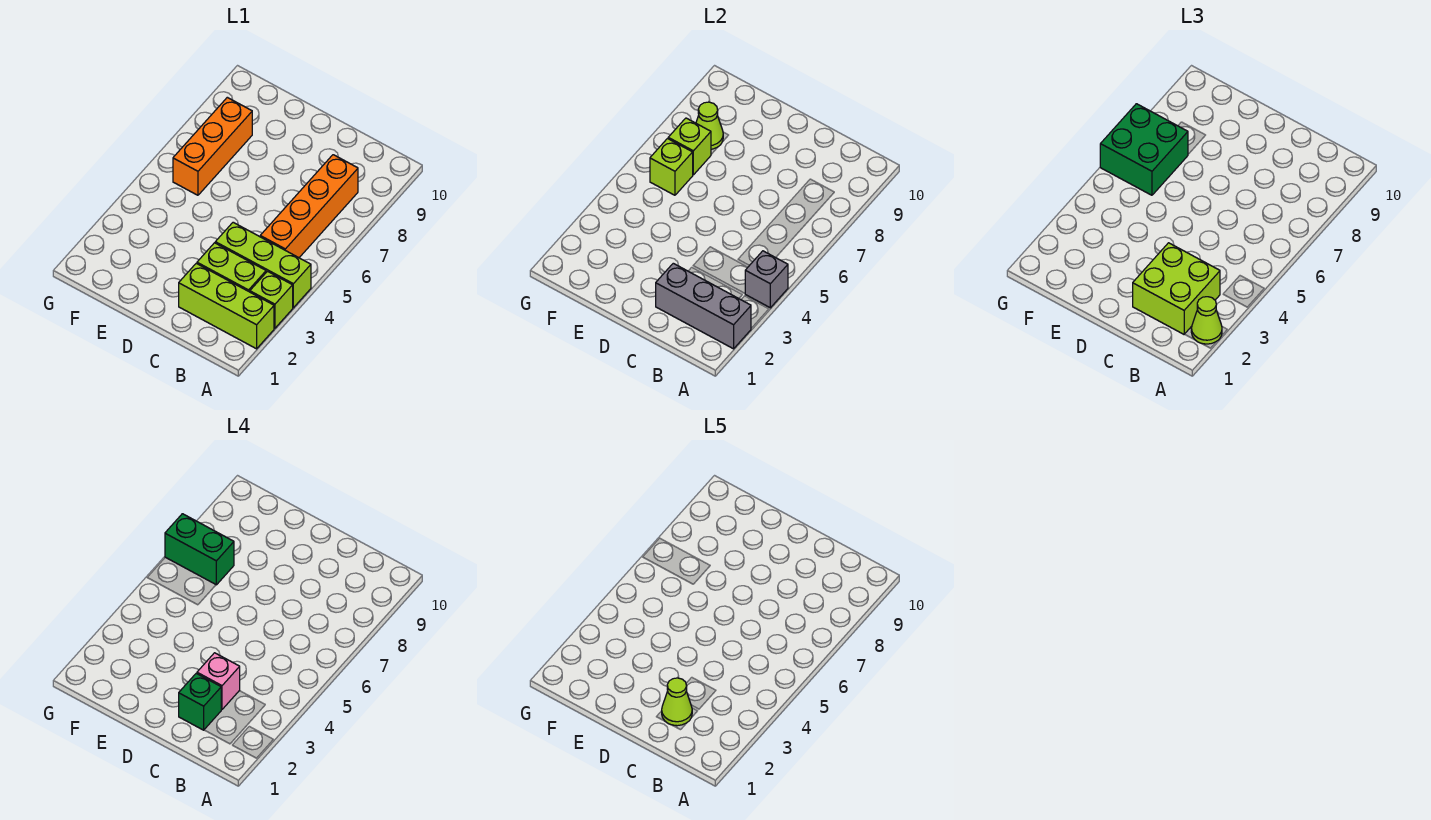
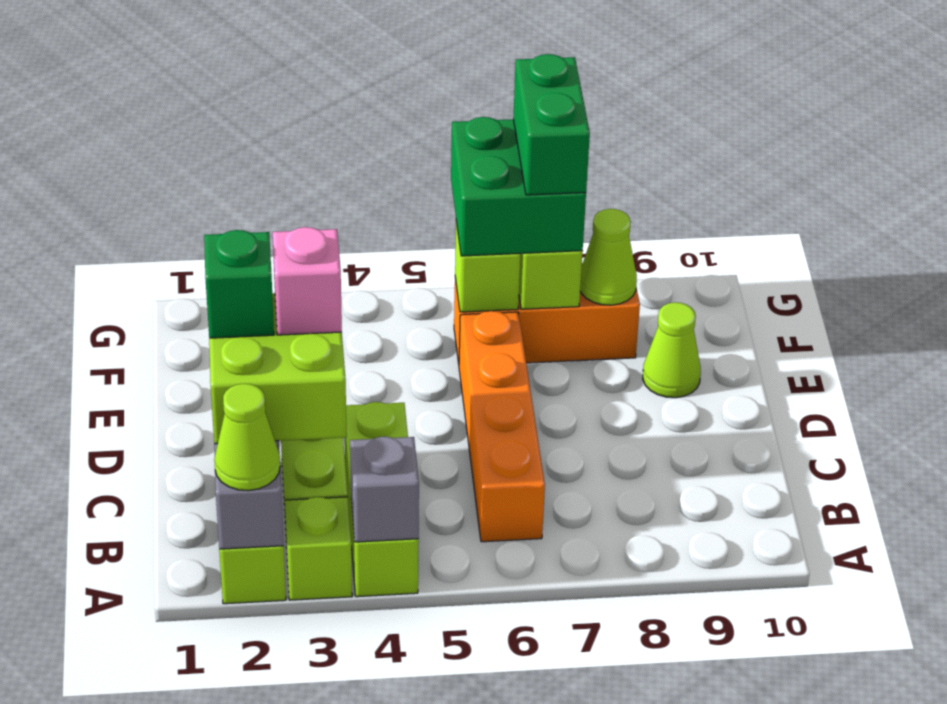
orange 1x4 brick [260,155,358,258] -> orange 1x4 brick turned to [459,311,545,542]
lime 1x1 cone [662,678,692,726] -> lime 1x1 cone moved to [643,302,701,398]

